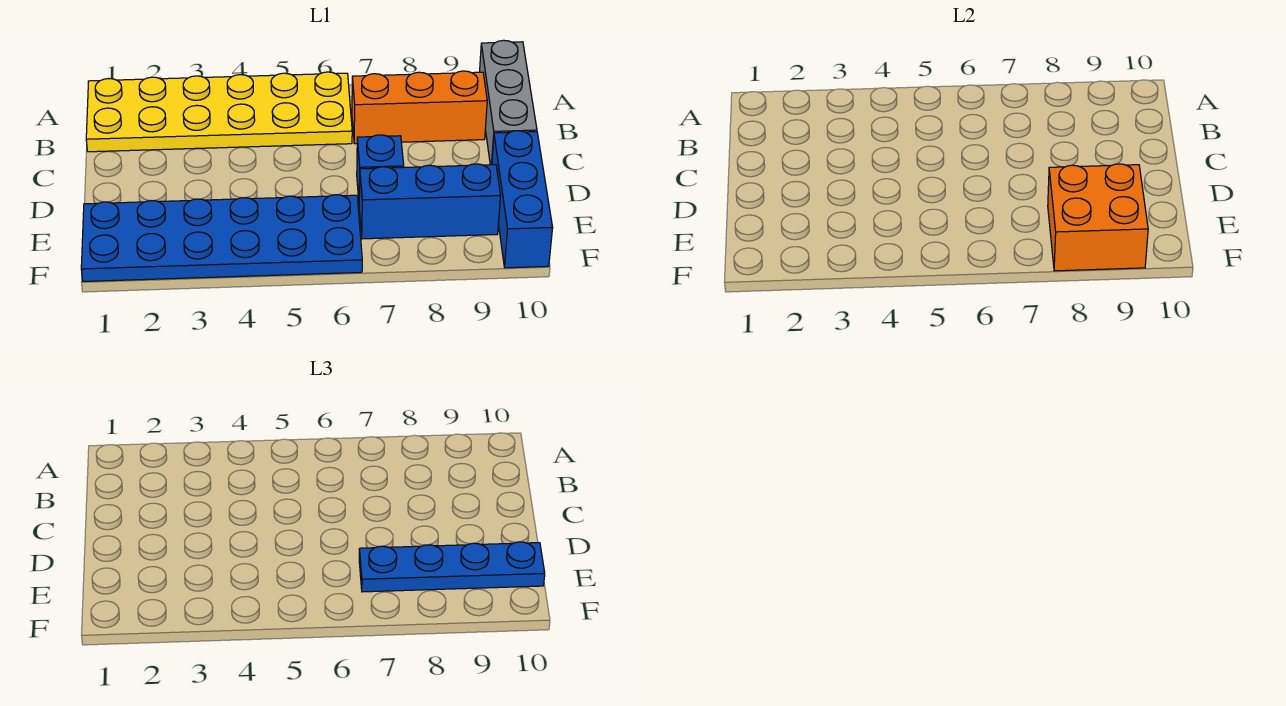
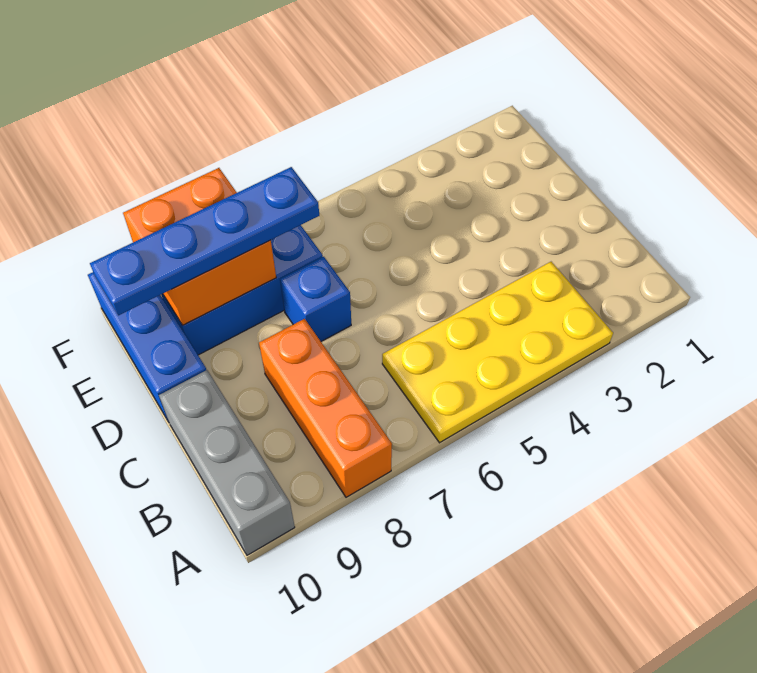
yellow 2x6 plate [86,72,352,152] -> yellow 2x4 plate [382,262,613,443]
orange 1x3 brick [352,71,487,144] -> orange 1x3 brick turned to [259,319,392,497]
blue 2x6 plate [81,195,362,281] -> none

